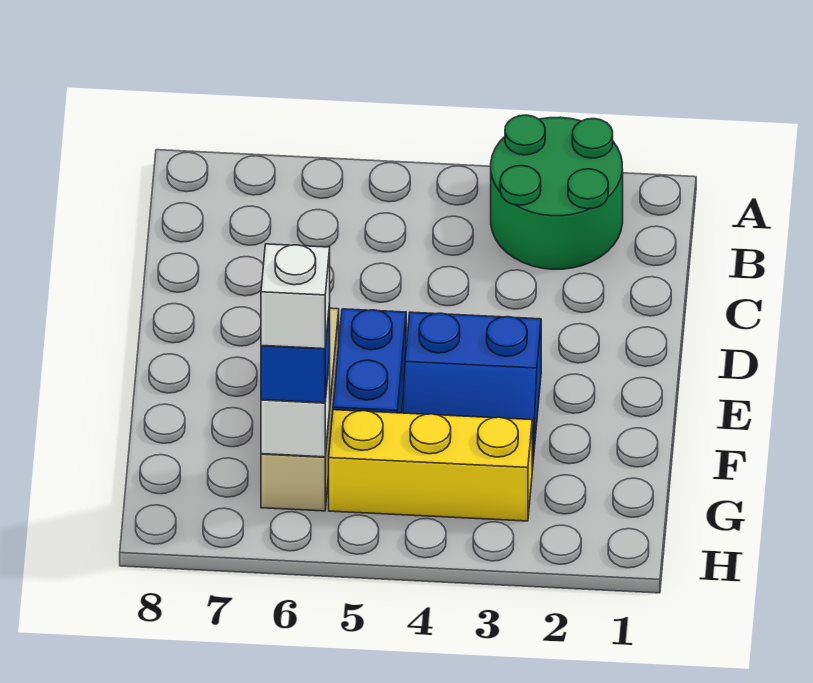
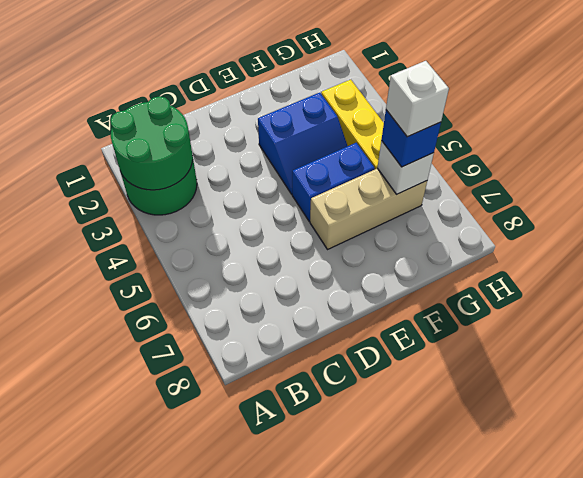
none -> green 2x2 round brick [110,96,193,190]
blue 2x2 slope [403,312,541,470] -> blue 2x2 slope turned to [258,92,347,194]

